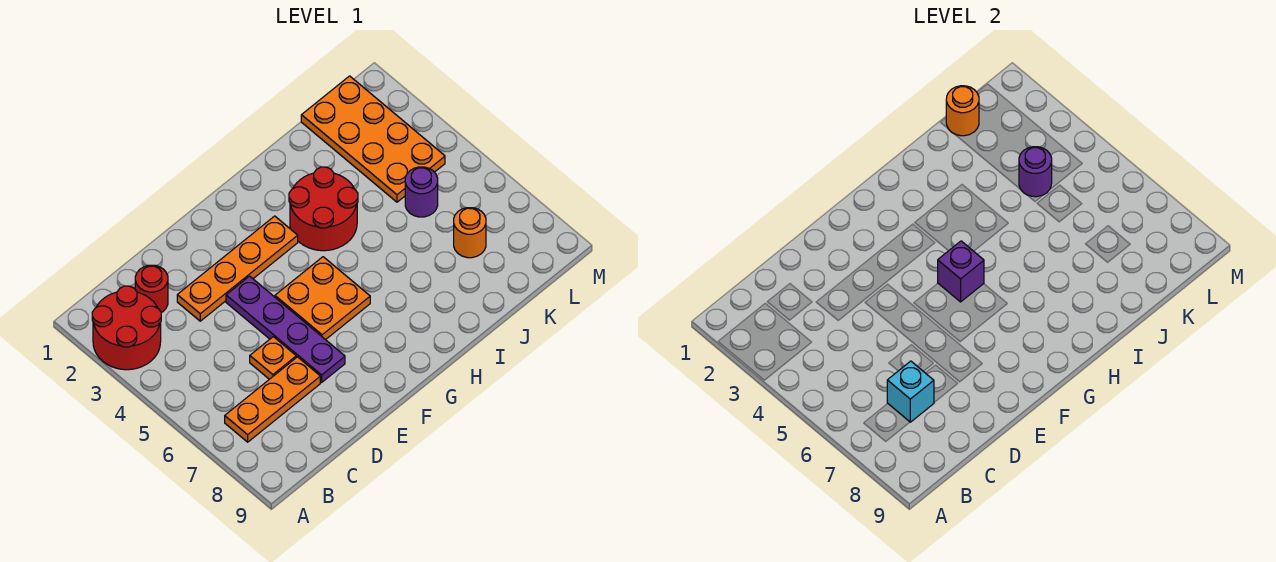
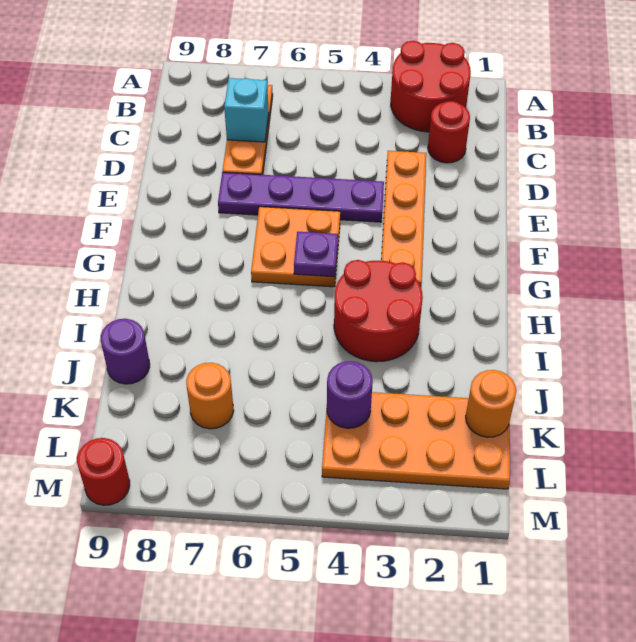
orange 1x1 plate [250,337,296,379] -> none
purple 1x1 brick [938,241,984,302] -> purple 1x1 plate [294,232,338,277]
purple 1x1 round brick [405,167,438,217] -> purple 1x1 round brick moved to [101,319,150,384]
none -> red 1x1 round brick [77,438,130,505]

